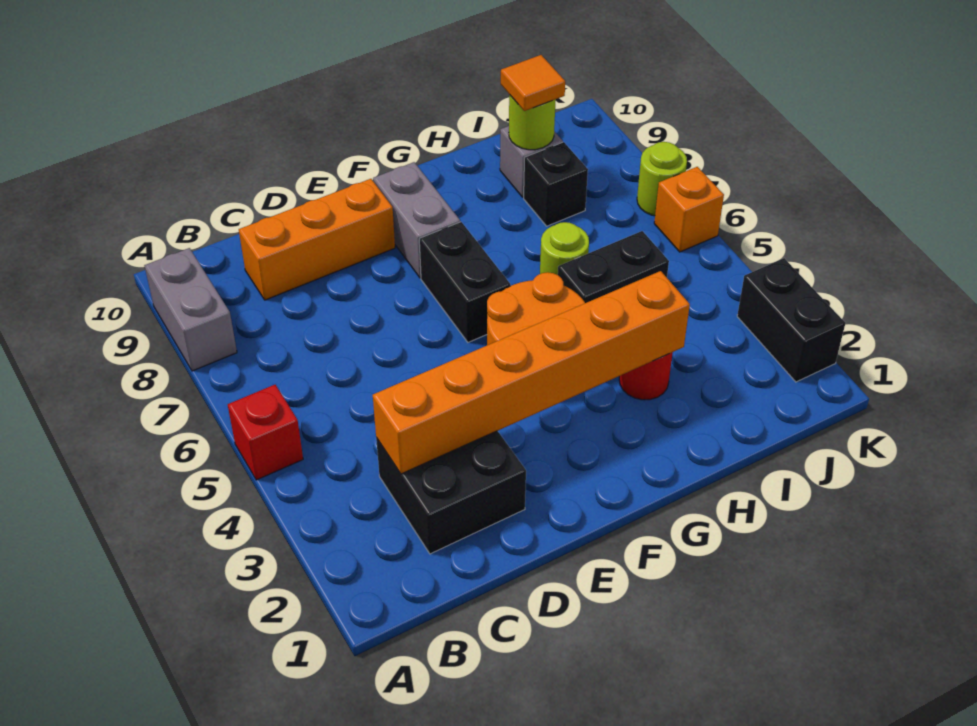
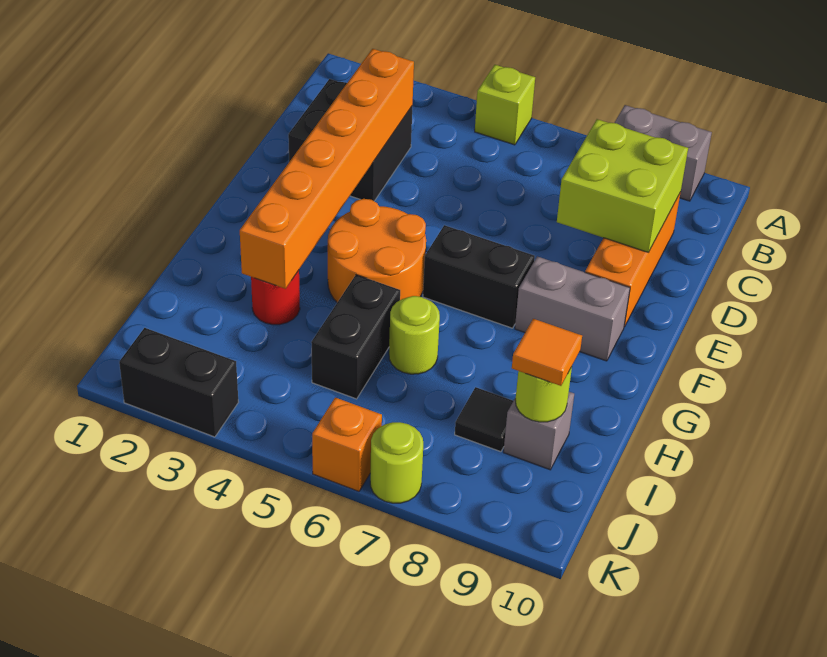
red 1x1 brick [228,385,303,480] -> lime 1x1 brick [475,65,535,145]
none -> lime 2x2 brick [557,119,688,252]
black 1x1 brick [524,142,588,226] -> black 1x1 tile [455,387,513,452]

